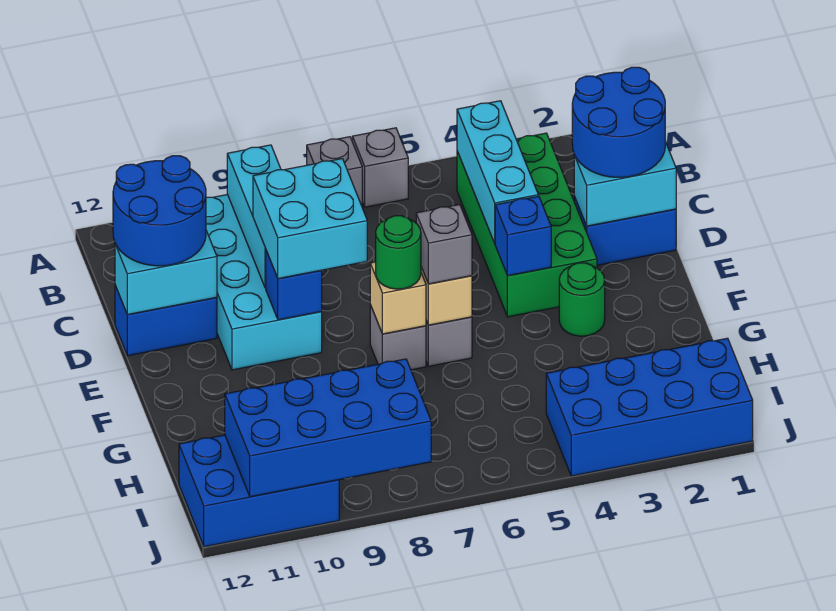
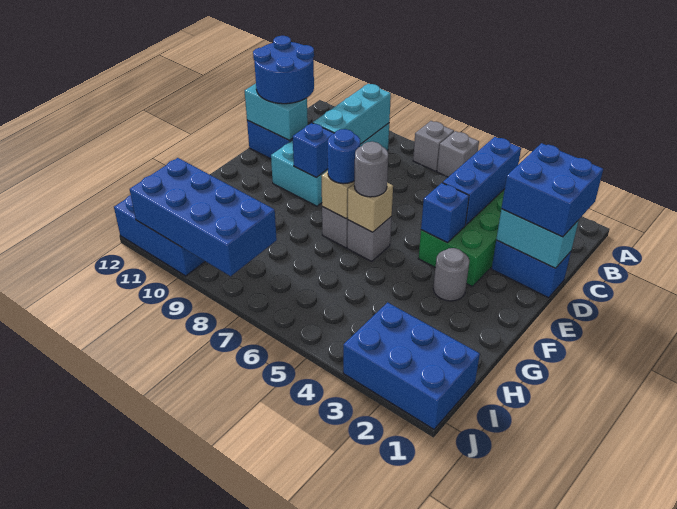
cyan 1x3 brick [457,101,538,243] -> blue 1x3 brick [443,137,521,225]
blue 2x2 round brick [572,67,665,177] -> blue 2x2 brick [501,143,603,237]
cyan 2x2 brick [253,159,367,279] -> none
green 1x1 round brick [559,263,605,336] -> grey 1x1 round brick [433,248,469,301]
grey 1x1 brick [416,205,472,284] -> grey 1x1 round brick [354,142,388,197]
green 1x1 round brick [376,216,421,289] -> blue 1x1 round brick [328,129,360,184]
blue 2x4 brick [546,338,753,476] -> blue 2x3 brick [343,302,480,429]

